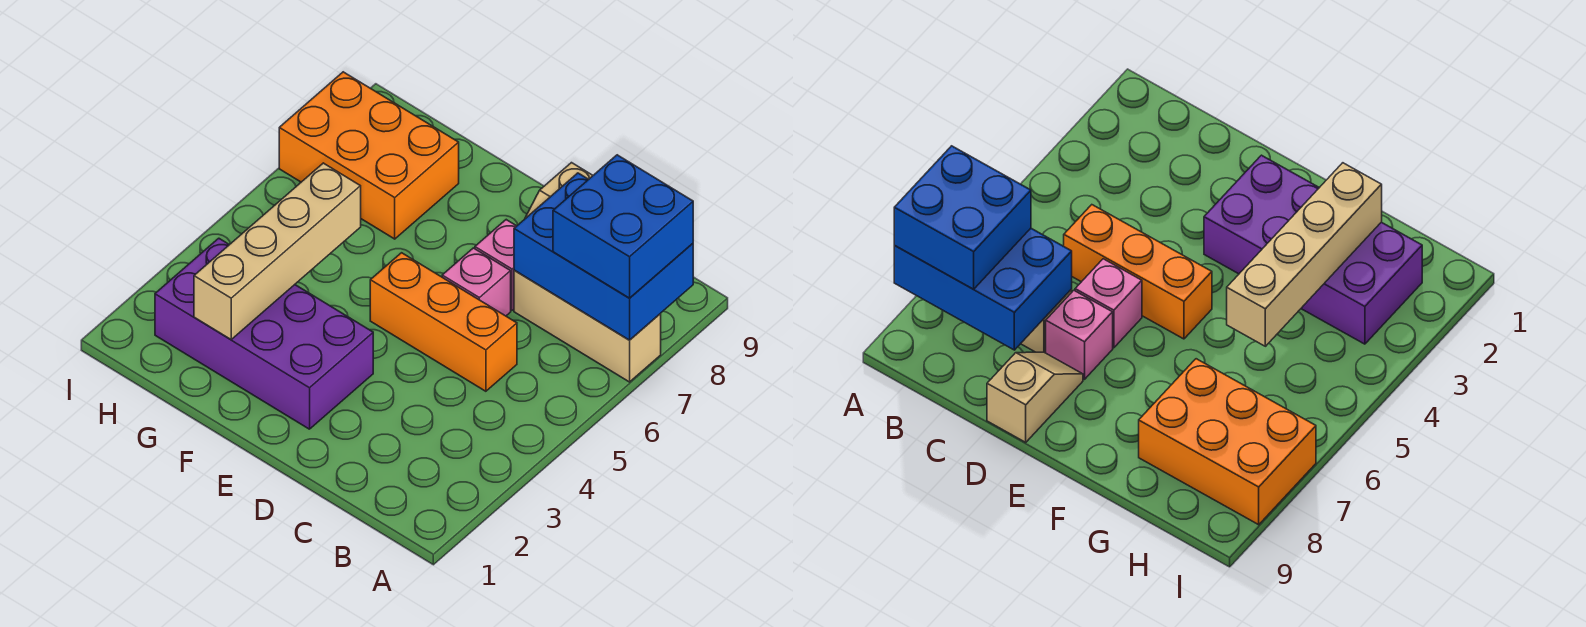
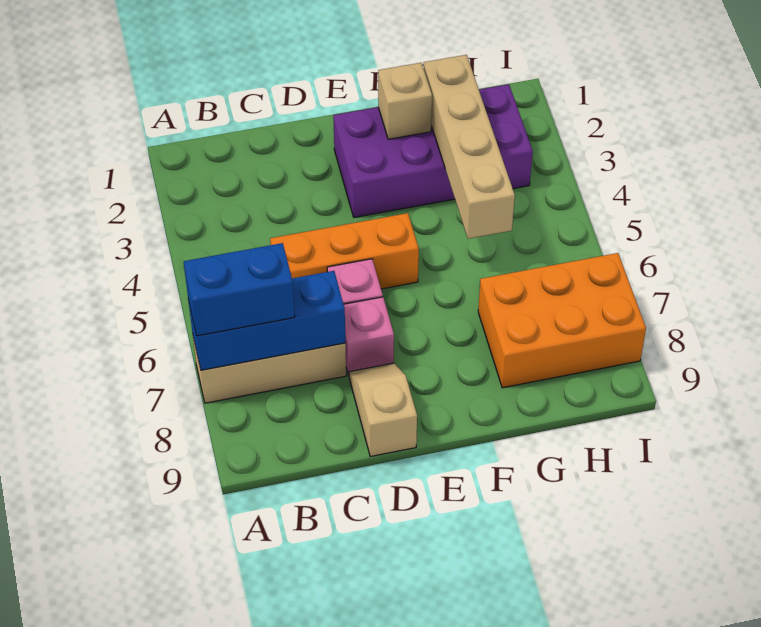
blue 2x3 brick [514,173,693,340] -> blue 1x3 brick [188,271,345,370]
blue 2x2 brick [553,155,693,298] -> blue 1x2 brick [184,243,295,336]
none -> tan 1x1 brick [378,63,432,139]

